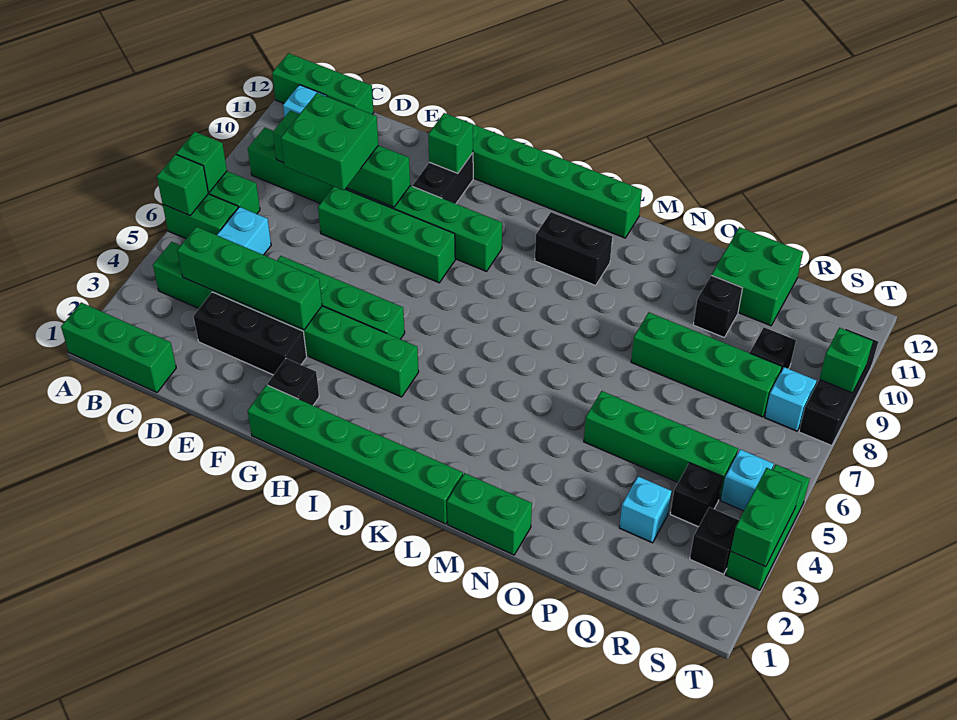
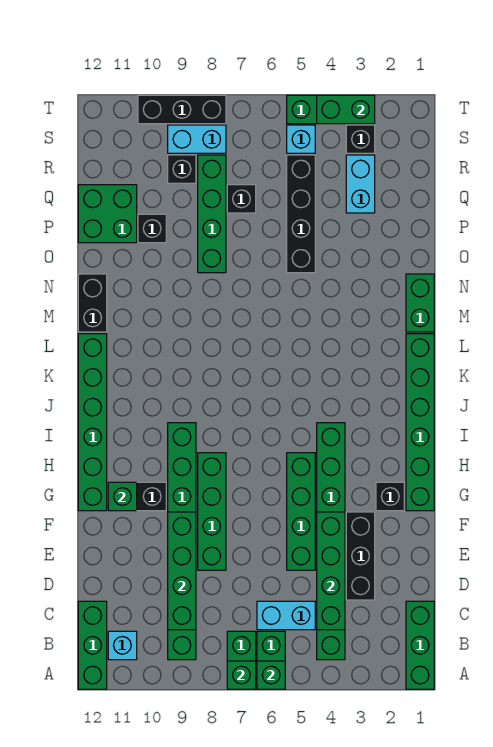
green 2x2 brick [281,93,378,190] -> none
black 1x2 brick [535,212,612,285] -> black 1x2 brick moved to [78,274,107,332]
green 1x4 brick [584,391,738,499] -> black 1x4 brick [287,155,315,273]
cyan 1x1 brick [619,476,671,543] -> cyan 1x2 brick [346,155,375,213]
black 1x1 brick [670,463,723,527] -> black 1x1 brick moved to [227,185,256,213]
cyan 1x1 brick [765,367,817,431] -> cyan 1x2 brick [168,125,226,153]
green 1x1 brick [819,328,873,393] -> none

